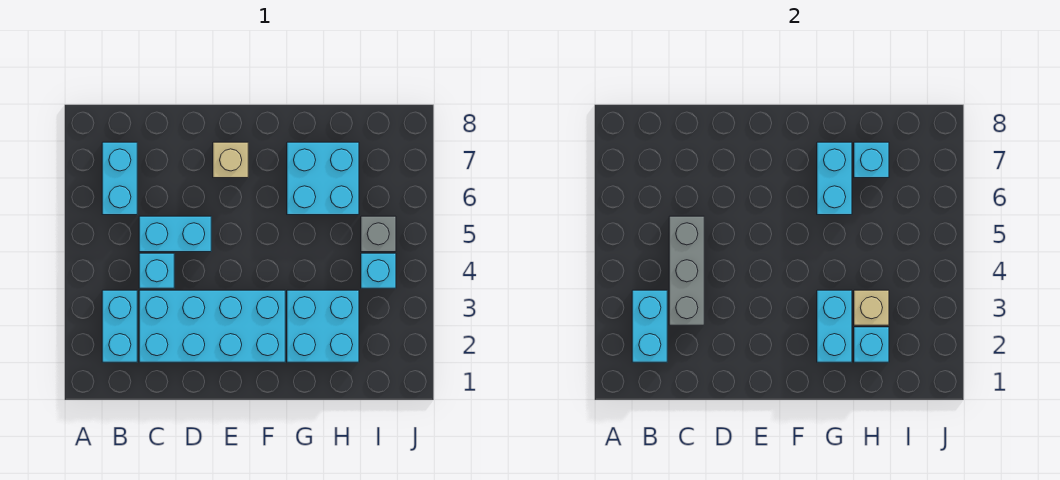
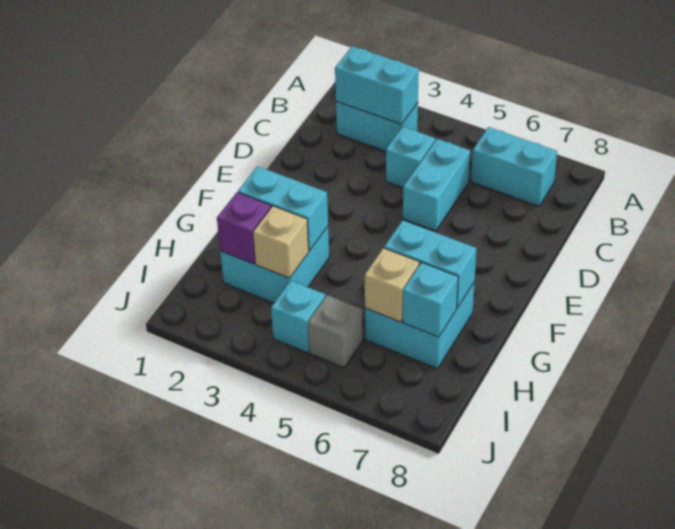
cyan 2x4 brick [139,290,285,362] -> none
grey 1x3 brick [669,216,704,325] -> none
tan 1x1 brick [213,142,248,178] -> tan 1x1 brick moved to [365,248,420,322]
cyan 1x1 brick [854,327,889,362] -> purple 1x1 brick [217,192,271,264]

